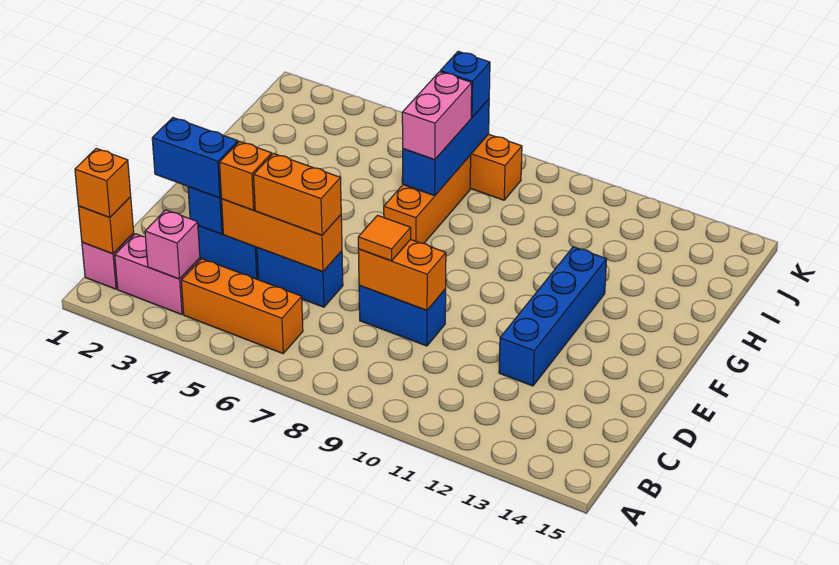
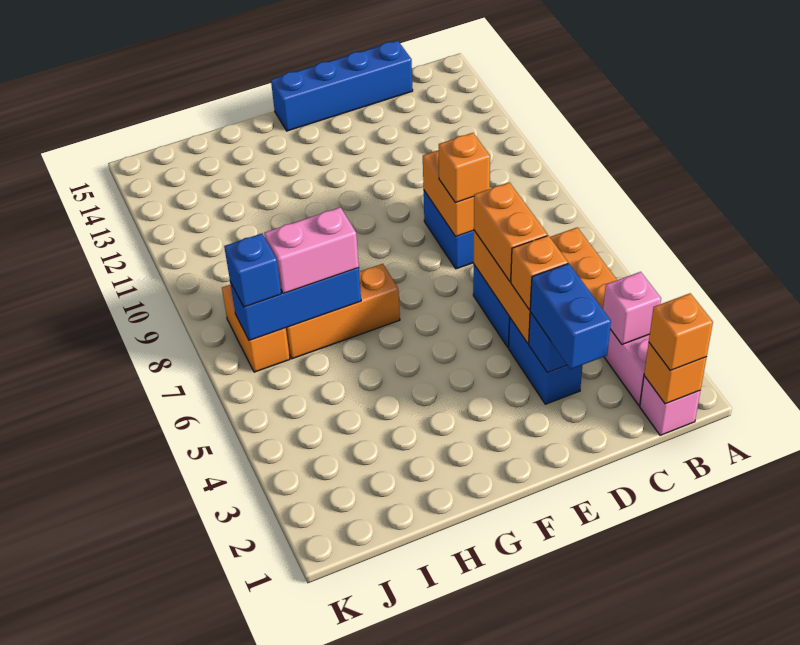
orange 1x1 tile [358,215,411,261] -> orange 1x1 brick [439,133,490,203]
blue 1x4 brick [499,247,607,386] -> blue 1x4 brick moved to [271,41,413,131]

